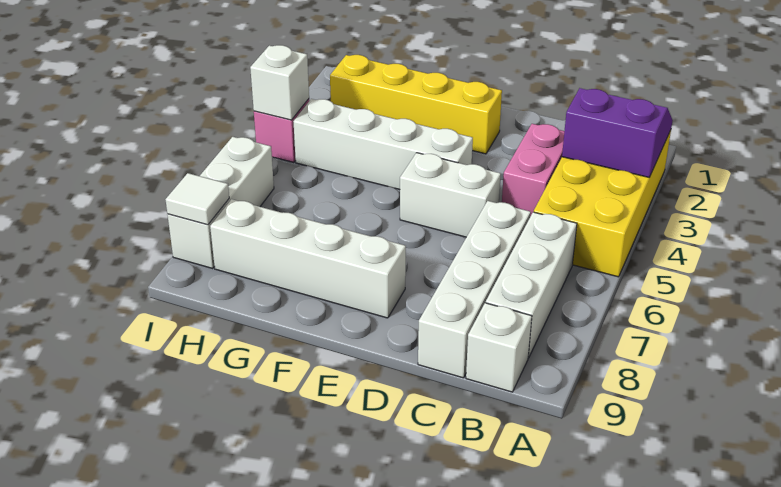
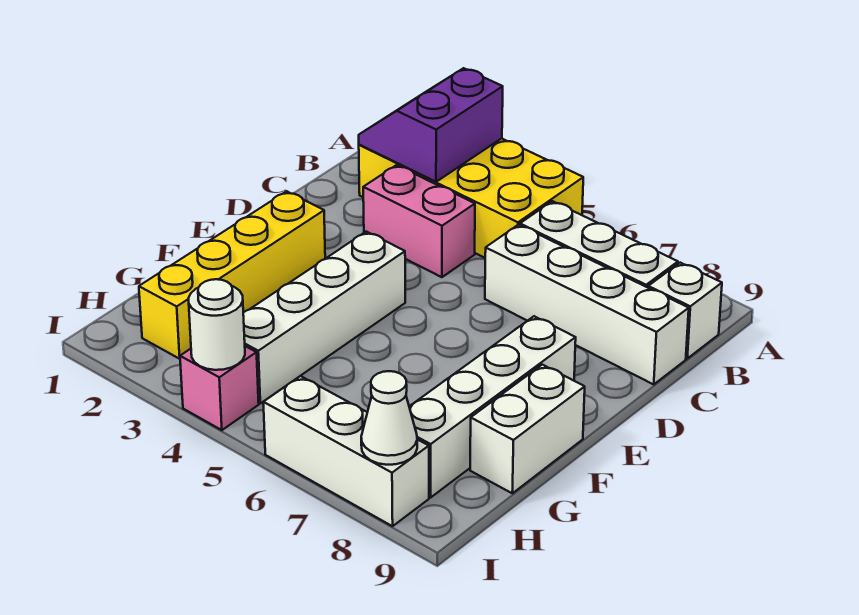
white 1x2 brick [400,153,501,237] -> white 1x2 brick moved to [470,365,585,493]
white 1x1 brick [250,45,309,120] -> white 1x1 round brick [189,279,245,370]
white 1x1 tile [166,173,229,225] -> white 1x1 cone [361,371,417,465]

